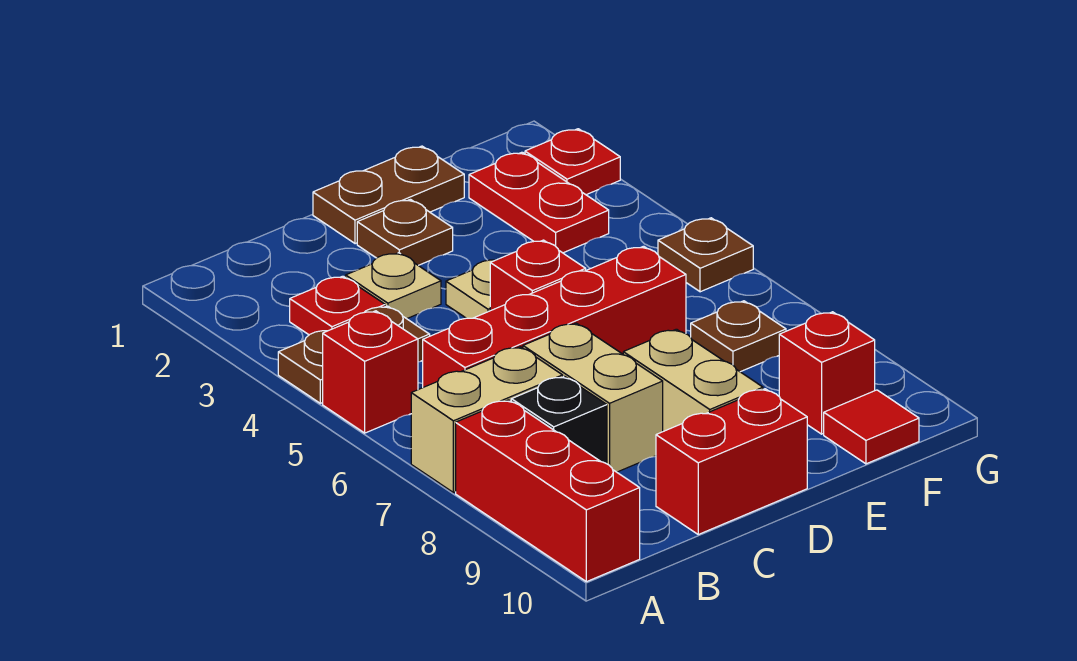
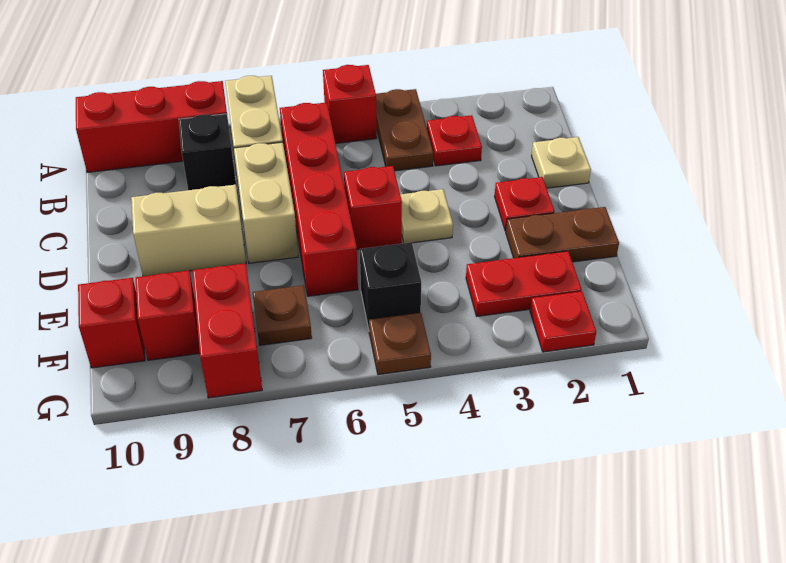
tan 1x1 plate [346,253,441,319] -> tan 1x1 plate moved to [532,137,591,188]
tan 1x2 brick [523,323,663,472] -> tan 1x2 brick turned to [234,142,298,263]
red 1x2 brick [656,389,807,534] -> red 1x2 brick moved to [192,263,262,398]
brown 1x2 plate [313,146,464,244] -> brown 1x2 plate turned to [506,207,619,262]
brown 1x1 plate [357,199,453,265] -> red 1x1 plate [495,177,555,231]
none -> black 1x1 brick [360,242,421,329]
red 1x1 tile [824,390,919,464] -> red 1x1 brick [78,278,145,368]

